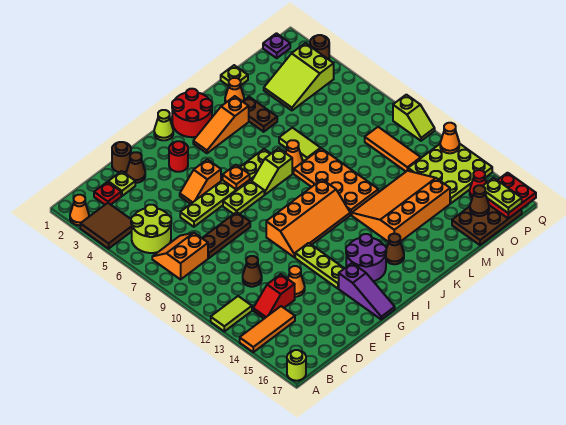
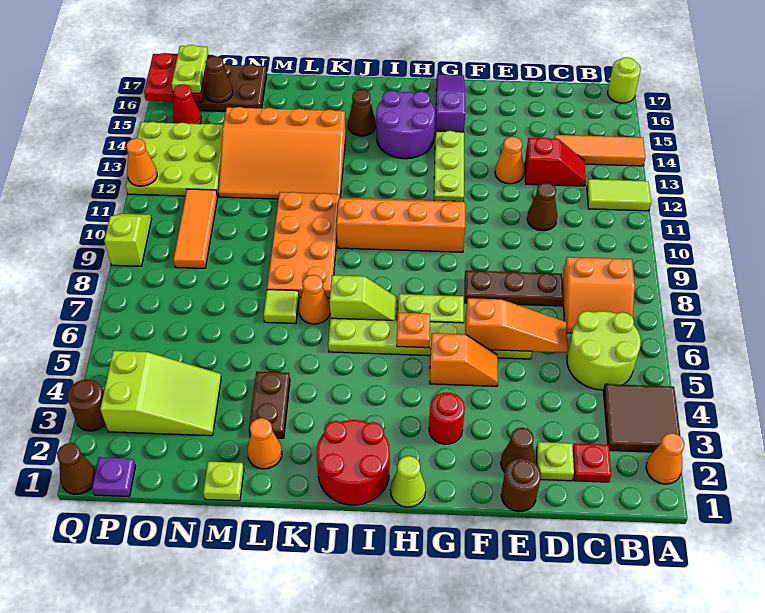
orange 1x3 slope [193,96,249,153] -> orange 1x3 slope moved to [465,298,568,352]
lime 1x2 tile [279,128,321,161] -> lime 1x1 tile [264,290,299,323]
none -> brown 1x1 cone [57,443,95,494]

